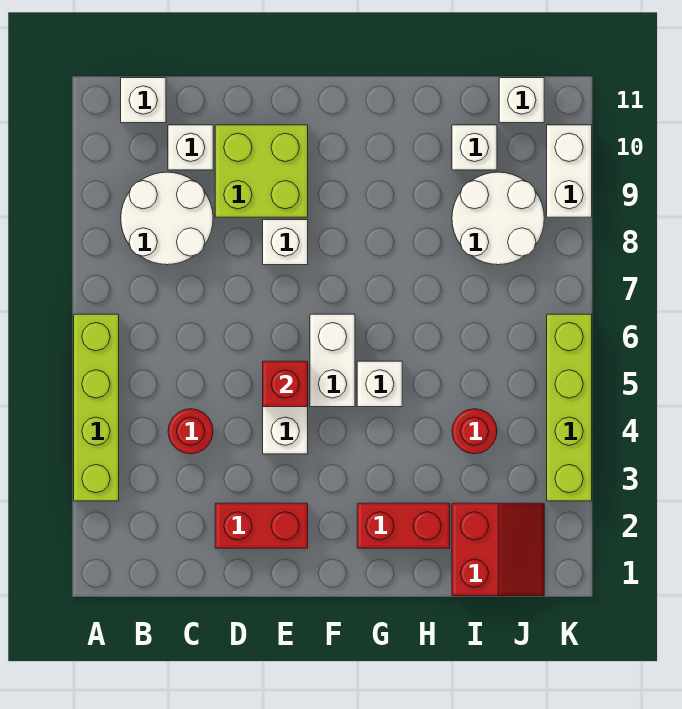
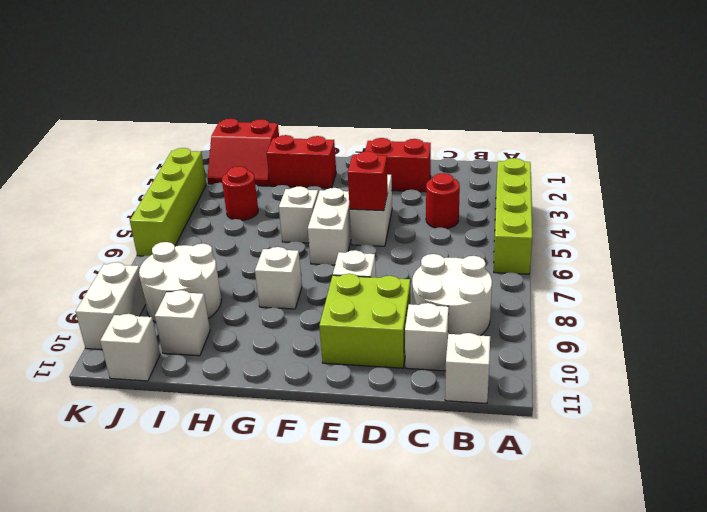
none -> white 1x1 brick [255,247,302,309]
red 2x2 slope [452,503,544,596] -> red 2x2 slope turned to [207,119,279,186]

